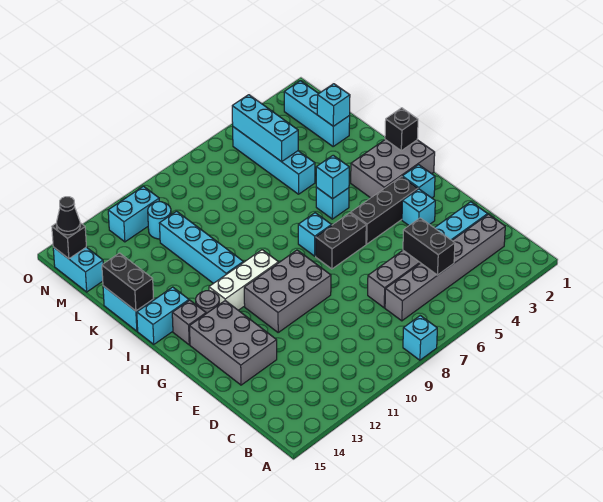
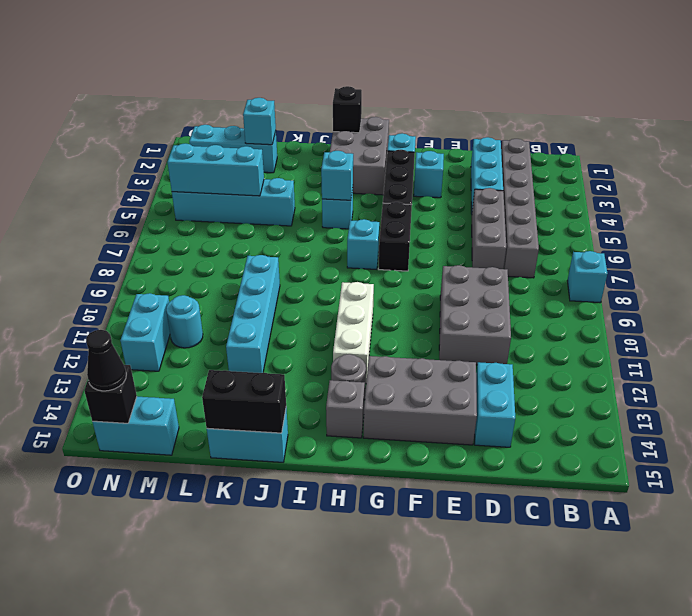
black 1x2 brick [403,218,455,275] -> none
grey 2x3 brick [244,250,331,332] -> grey 2x3 brick moved to [439,265,511,365]
cyan 1x4 brick [159,211,243,283] -> cyan 1x4 brick turned to [226,255,280,373]
cyan 1x2 brick [137,287,189,344] -> cyan 1x2 brick moved to [475,362,515,447]

